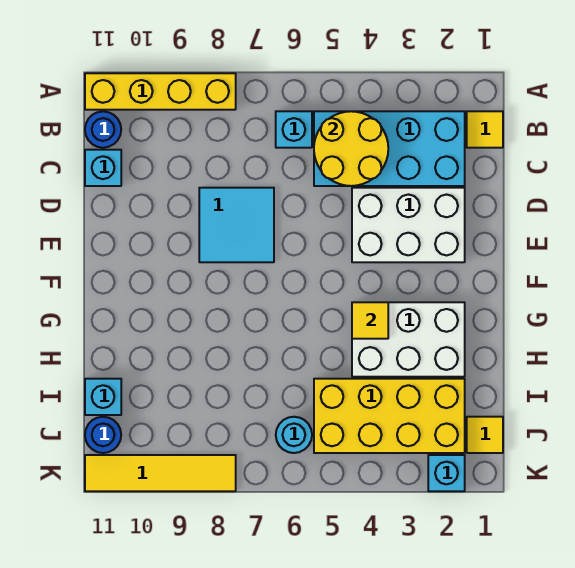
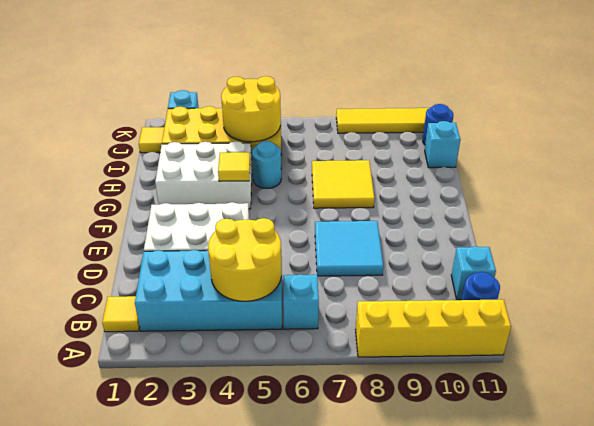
none -> yellow 2x2 tile [312,160,374,208]
none -> yellow 2x2 round brick [221,76,281,142]
cyan 1x1 round brick [276,417,312,453] -> cyan 1x1 round brick moved to [252,141,281,189]

